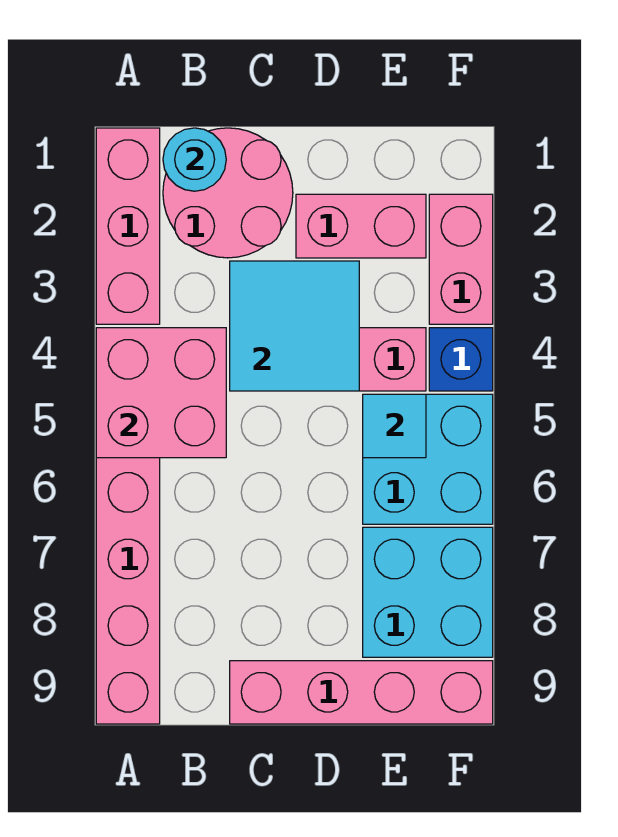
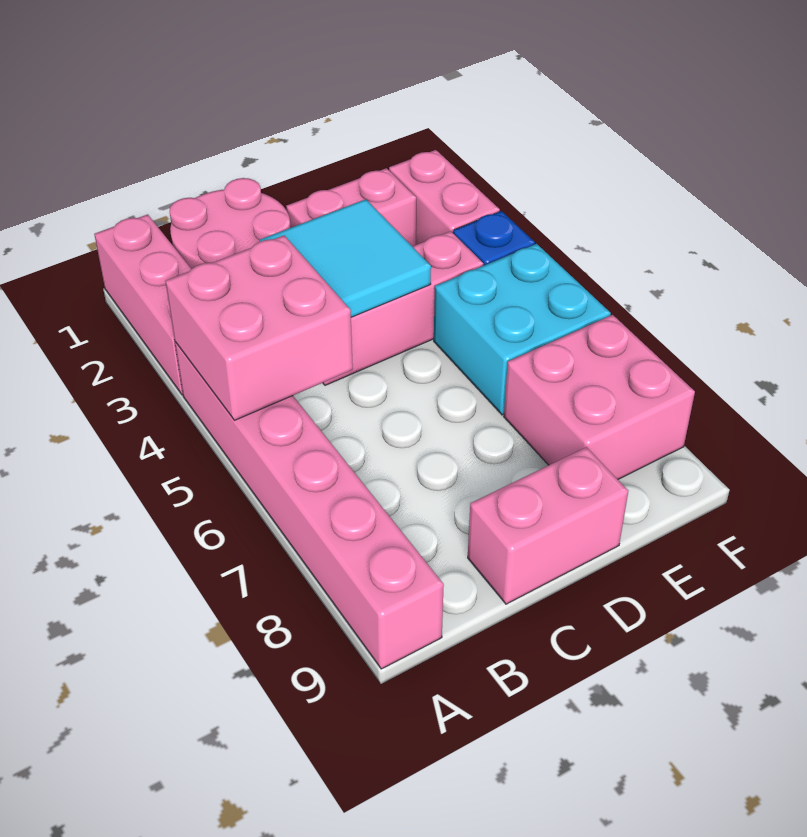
cyan 1x1 round brick [163,128,226,191] -> none
pink 1x4 brick [230,661,493,724] -> pink 1x2 brick [468,447,628,604]
cyan 1x1 tile [363,394,426,458] -> none
cyan 2x2 brick [363,527,493,657] -> pink 2x2 brick [504,315,695,479]

